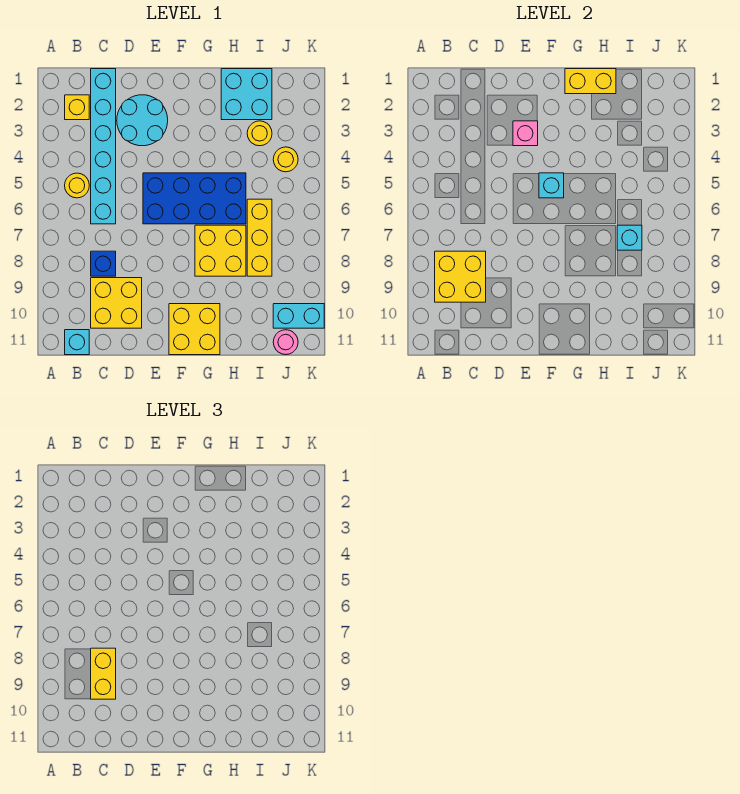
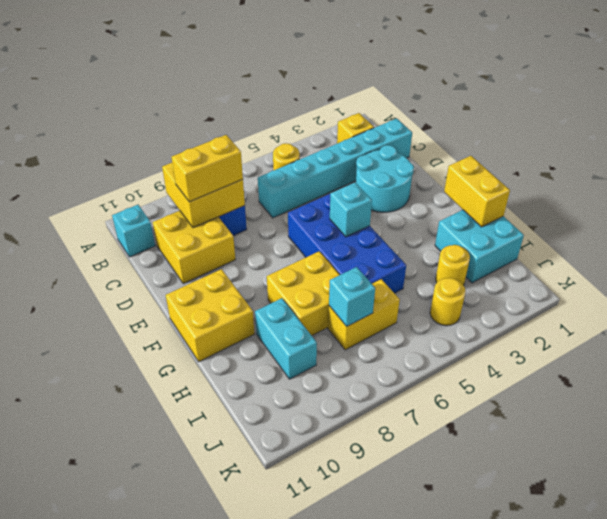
pink 1x1 brick [513,121,538,146] -> none
yellow 1x3 brick [247,199,272,276] -> yellow 1x2 brick [328,279,400,350]
cyan 1x2 brick [273,304,324,328] -> cyan 1x2 brick moved to [255,298,317,379]
pink 1x1 round brick [273,330,298,355] -> none

